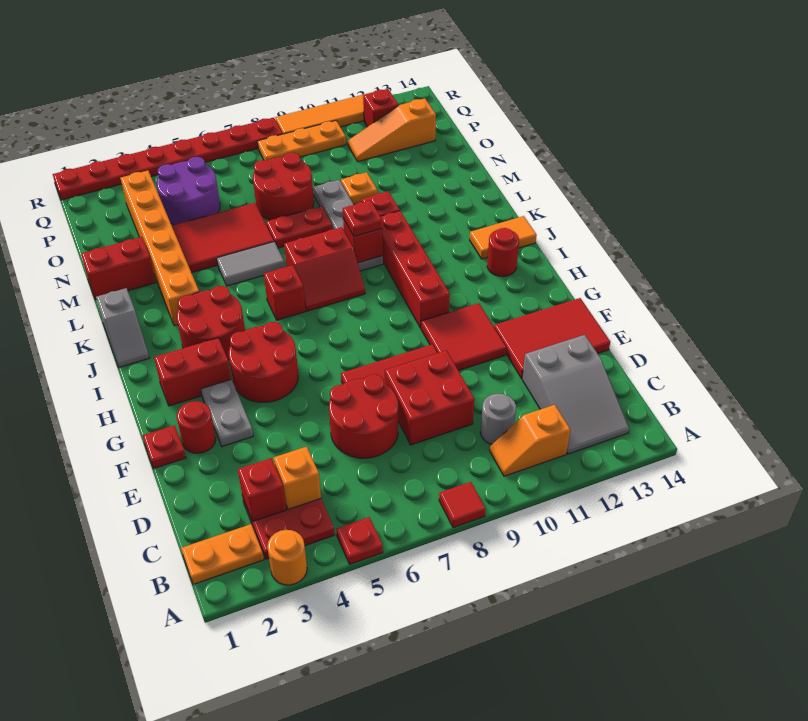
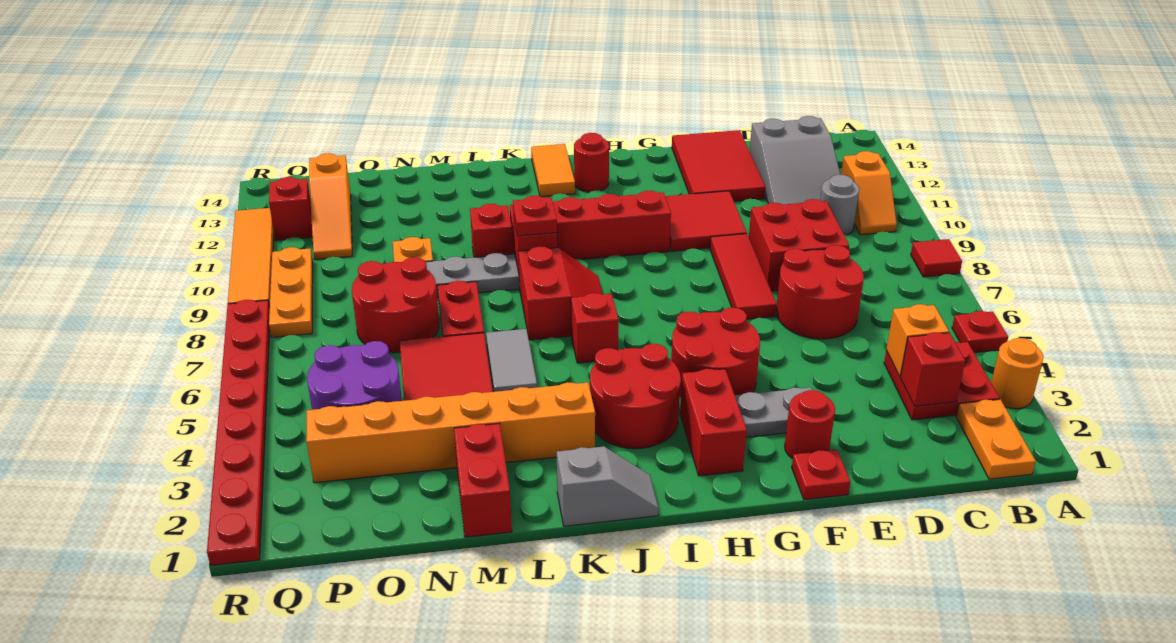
grey 2x3 slope [522,335,629,454] -> grey 2x3 slope turned to [750,116,840,205]

